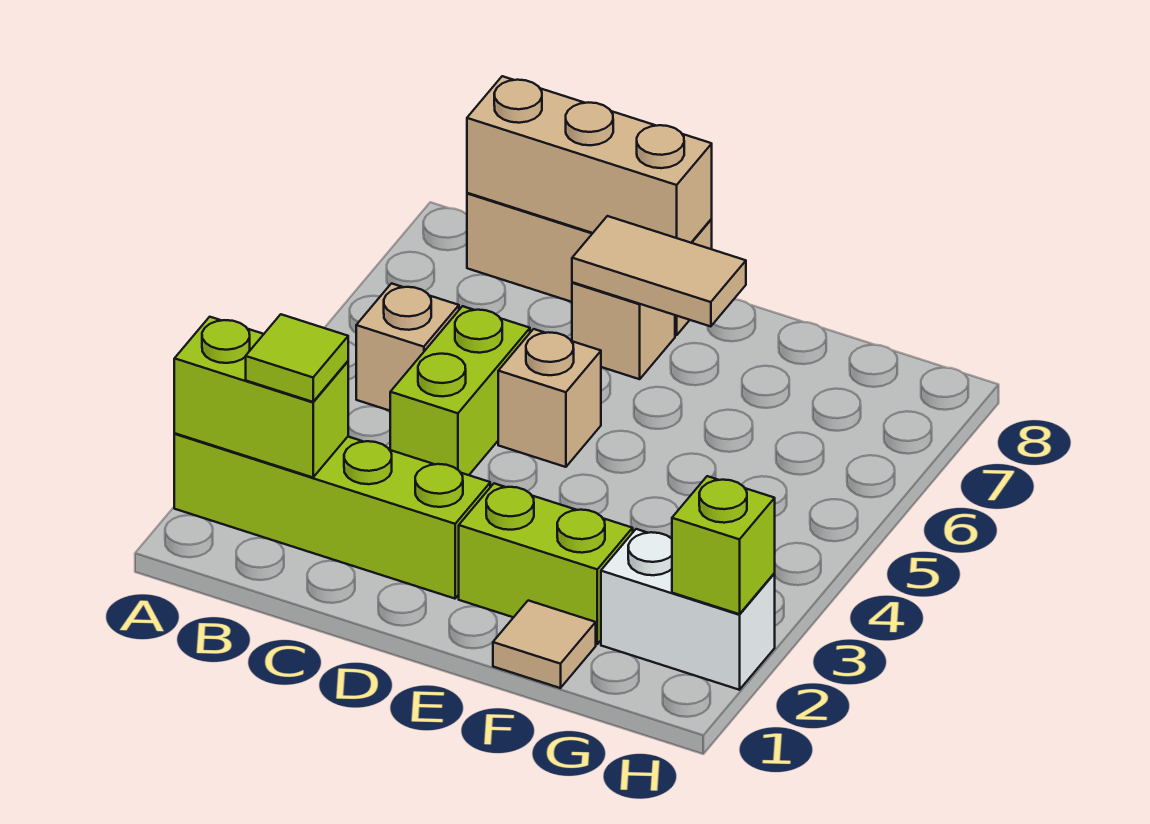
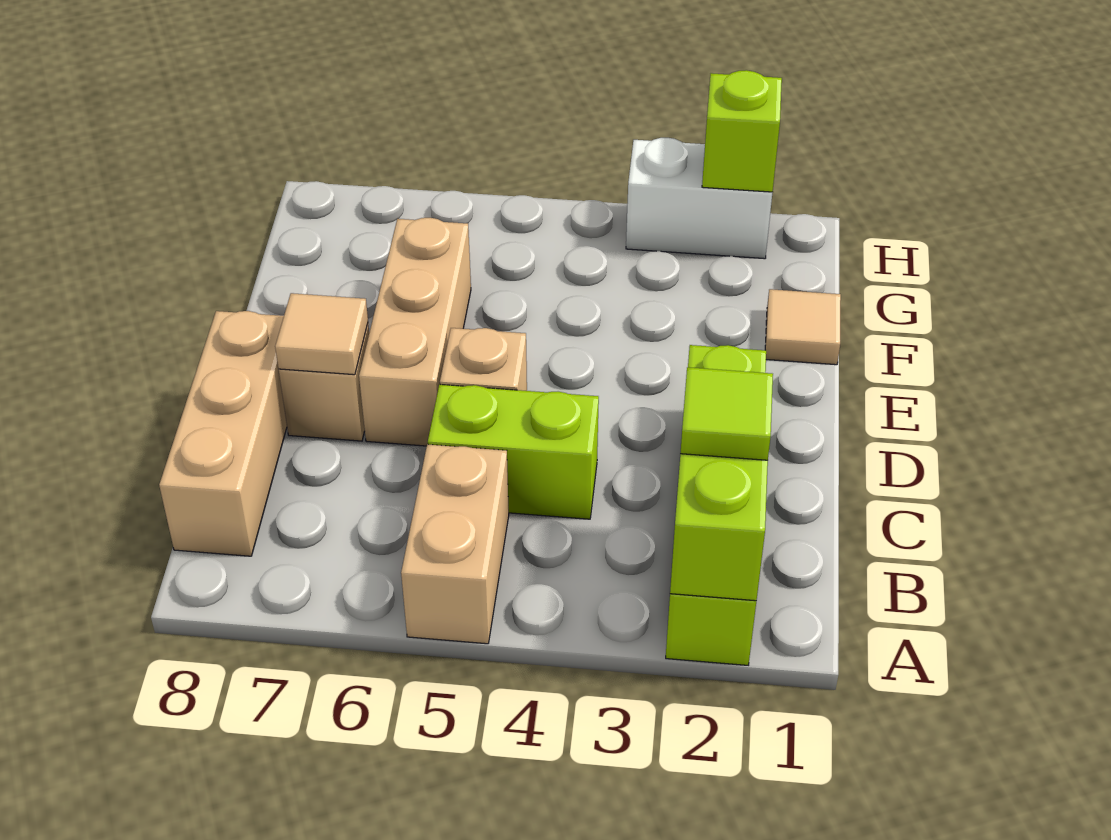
tan 1x1 brick [356,283,459,411] -> tan 1x2 brick [401,444,509,644]
tan 1x3 brick [467,76,712,243] -> tan 1x3 brick moved to [359,218,471,446]
tan 1x2 tile [572,216,746,327] -> tan 1x1 tile [275,293,368,375]
lime 1x2 brick [459,483,633,644] -> none
white 1x2 brick [601,529,775,690] -> white 1x2 brick turned to [626,138,773,259]

